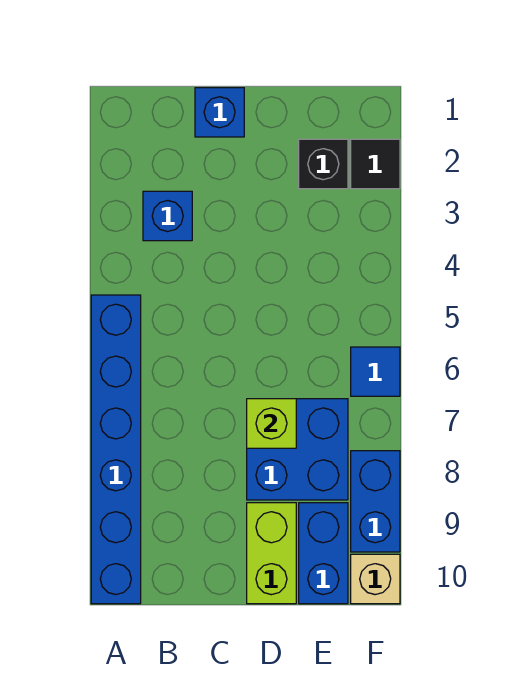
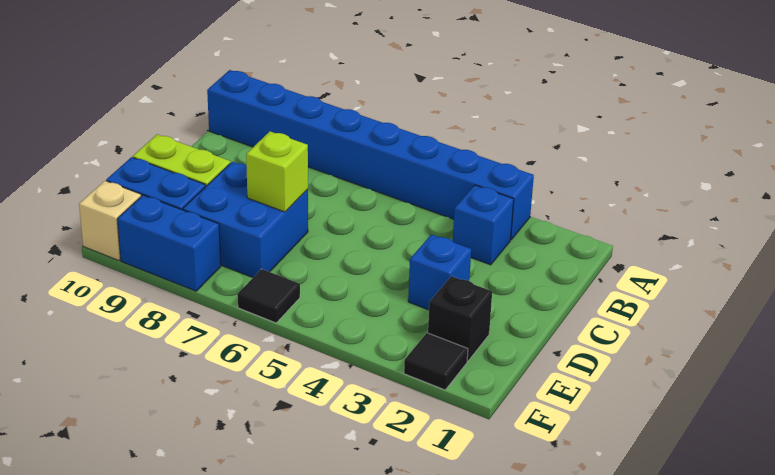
blue 1x6 brick [91,295,141,604] -> blue 1x8 brick [207,70,534,240]
blue 1x1 brick [195,88,244,137] -> blue 1x1 brick moved to [408,234,471,310]
blue 1x1 tile [351,347,400,396] -> black 1x1 tile [237,269,300,323]

